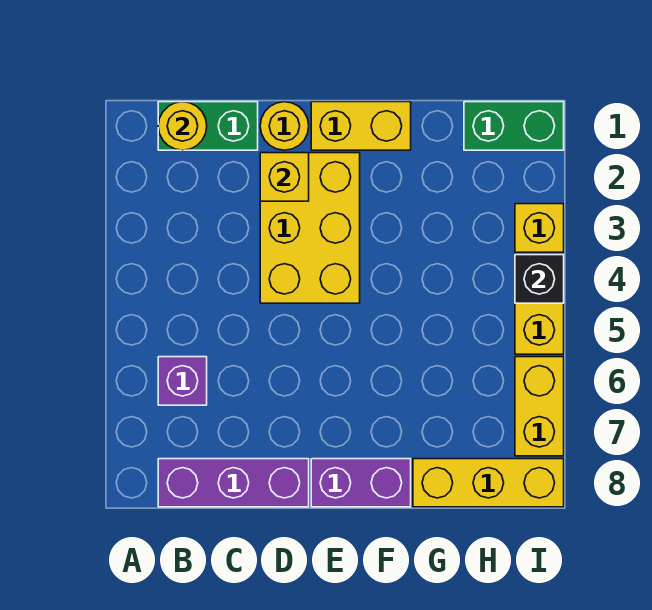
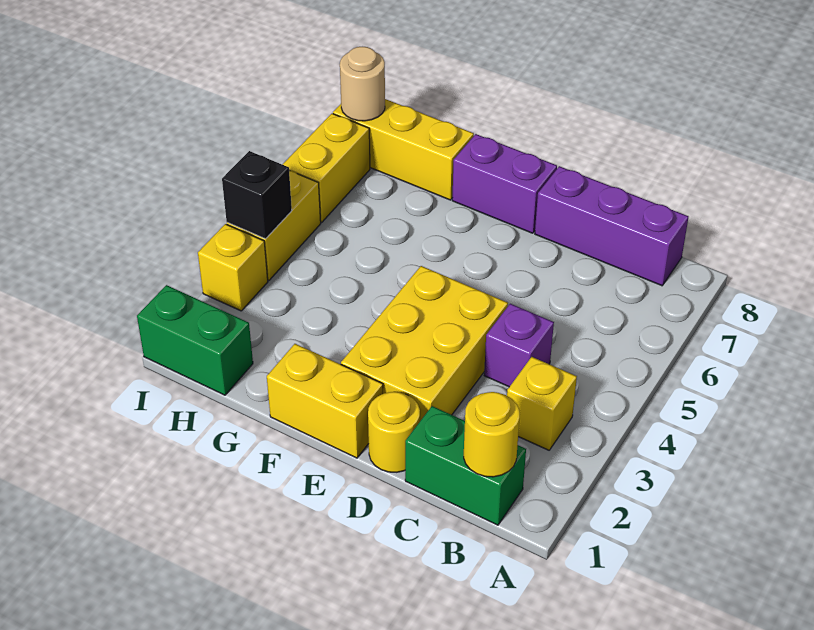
purple 1x1 brick [158,357,207,405] -> purple 1x1 brick moved to [484,304,554,387]
yellow 1x1 brick [260,153,309,201] -> yellow 1x1 brick moved to [507,357,577,450]
none -> tan 1x1 round brick [340,47,385,121]

